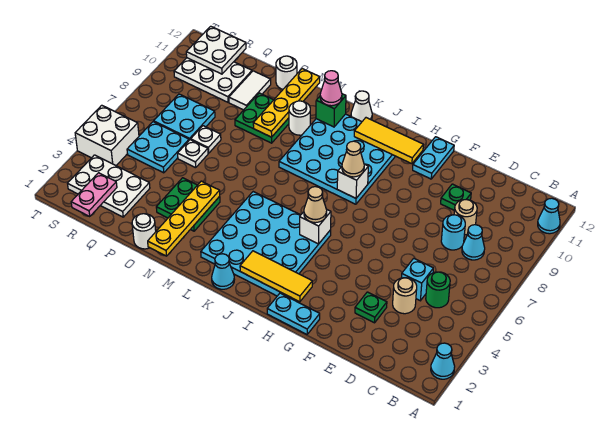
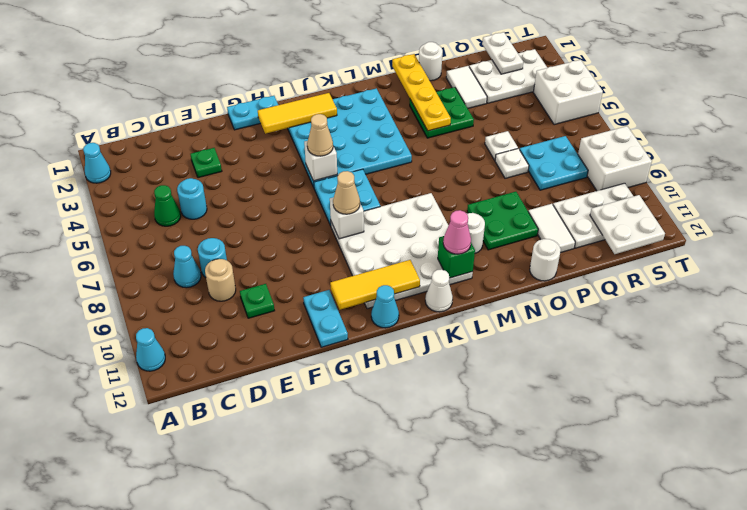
green 1x1 round brick [426,272,450,308] -> green 1x1 cone [154,185,181,226]
tan 1x1 round brick [393,278,417,314] -> none
cyan 1x1 brick [402,258,433,301] -> cyan 1x1 round brick [177,178,207,219]
cyan 4x4 plate [279,114,395,204] -> white 4x4 plate [331,193,473,309]
cyan 1x1 cone [212,254,235,289] -> cyan 1x1 cone moved to [371,285,399,328]
yellow 1x4 plate [253,69,320,137] -> none
none -> white 1x2 tile [446,66,487,108]
cyan 2x2 plate [127,122,189,173] -> cyan 2x2 plate moved to [314,169,380,226]
pink 1x2 plate [71,173,117,216] -> white 1x2 plate [482,32,523,74]
none -> white 2x2 brick [578,126,652,191]

